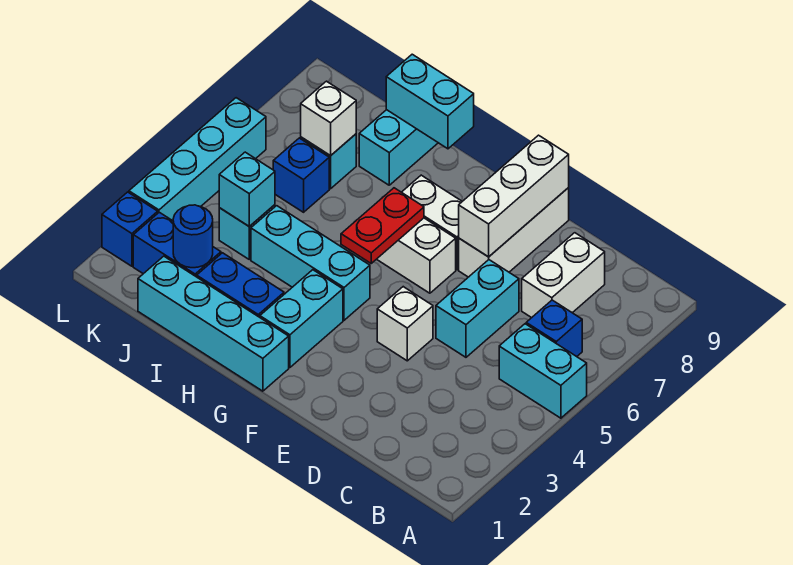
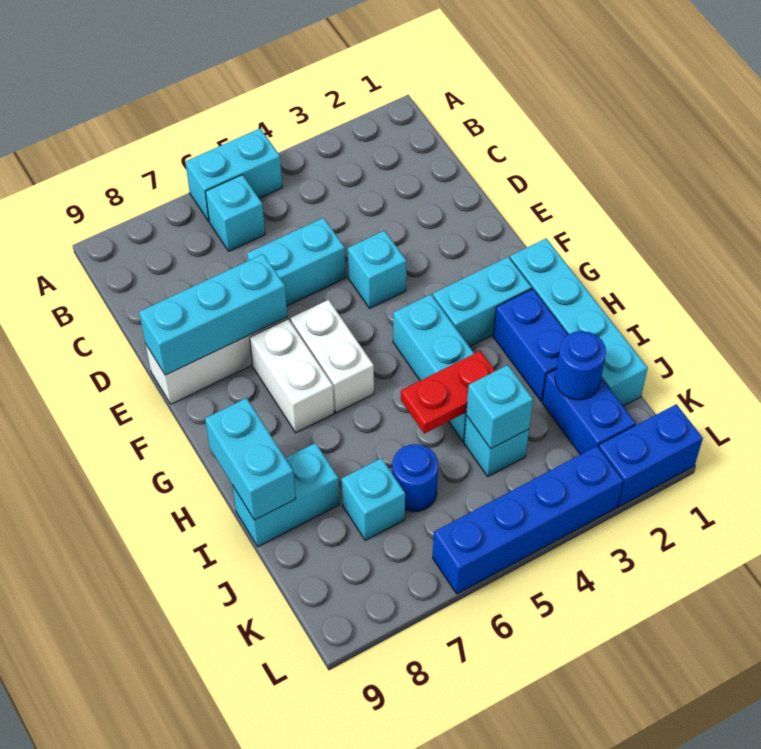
cyan 1x2 brick [499,324,587,418] -> cyan 1x2 brick turned to [185,128,282,221]
blue 1x1 brick [526,300,582,357] -> cyan 1x1 brick [205,175,265,251]
white 1x2 brick [522,233,605,318] -> none
white 1x1 brick [377,287,433,361] -> cyan 1x1 brick [348,231,406,308]
white 1x3 brick [459,135,569,257] -> cyan 1x3 brick [139,254,287,375]
red 1x2 plate [341,188,424,263] -> red 1x2 plate moved to [401,351,495,434]
blue 1x1 brick [273,138,329,212] -> blue 1x1 round brick [392,444,438,512]
white 1x1 brick [301,81,356,156] -> none
blue 1x1 brick [102,192,158,266] -> blue 1x2 brick [599,404,703,507]
cyan 1x4 brick [129,98,266,221] -> blue 1x4 brick [433,446,623,594]

